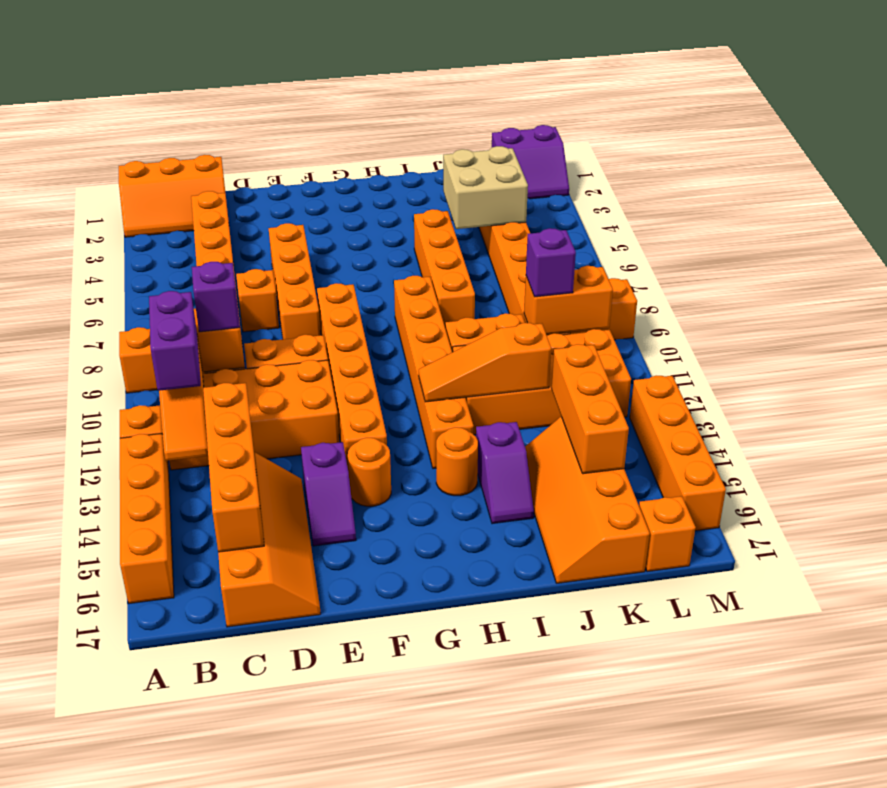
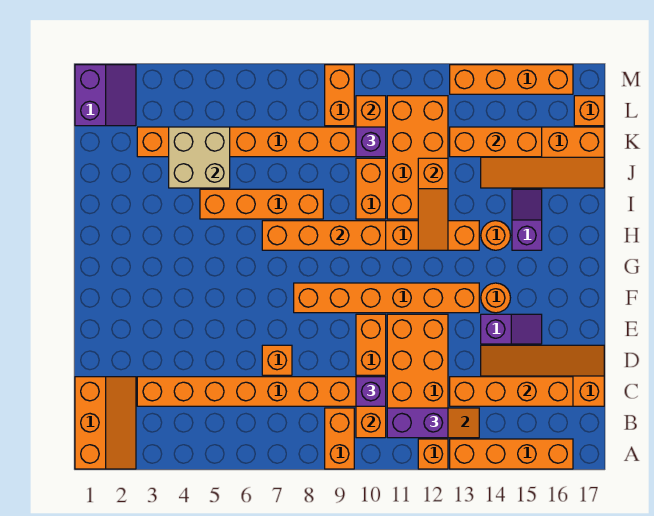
orange 1x4 brick [268,223,321,339] -> orange 1x4 brick moved to [262,221,386,250]
purple 1x2 slope [476,422,534,524] -> purple 1x2 slope turned to [512,189,542,250]

